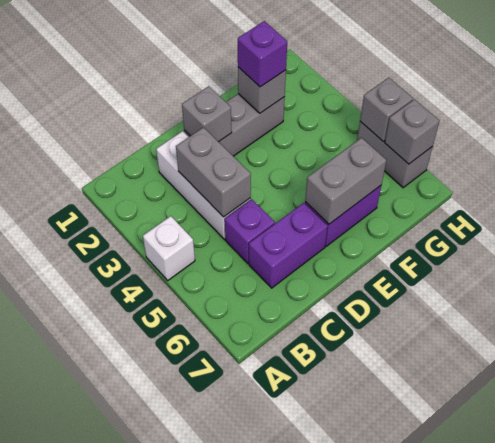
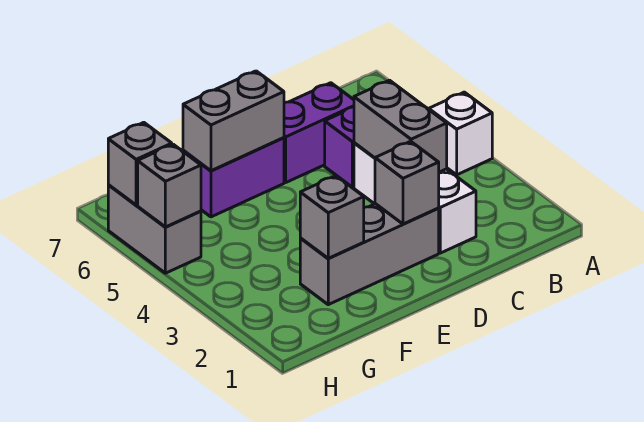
purple 1x1 brick [238,21,287,87] -> none

